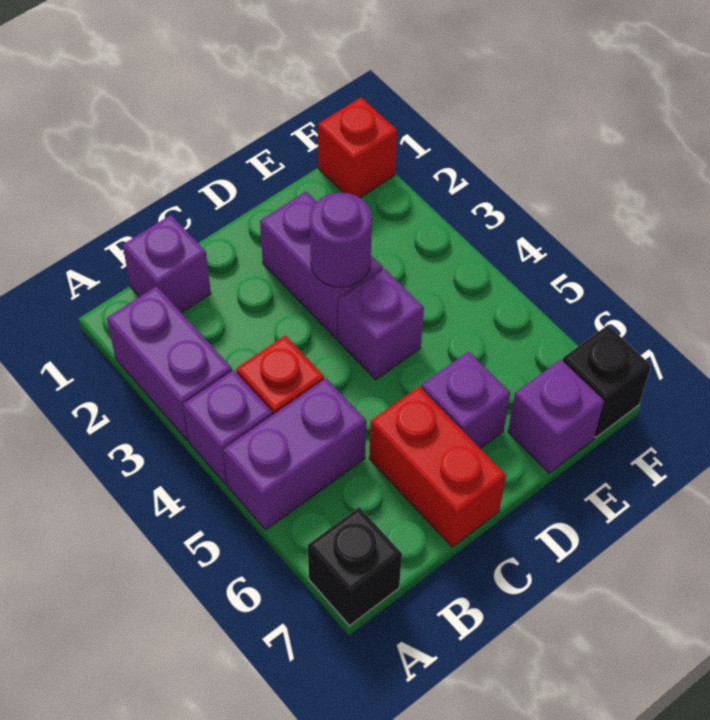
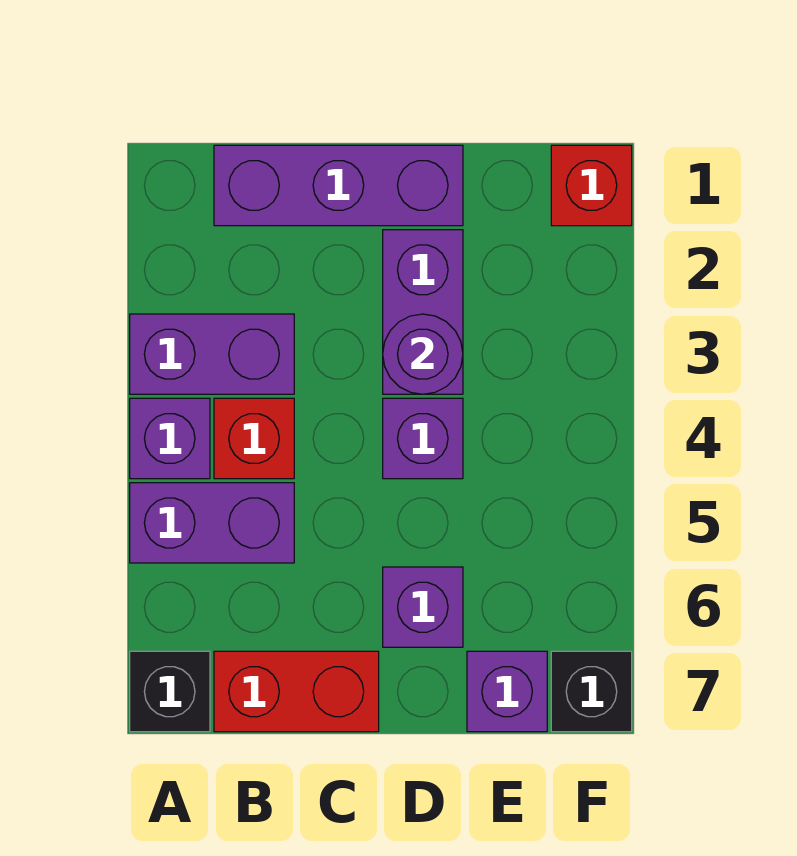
purple 1x2 brick [107,286,232,440] -> purple 1x2 brick turned to [130,314,294,394]
purple 1x1 brick [123,215,211,313] -> purple 1x3 brick [214,145,463,226]
red 1x2 brick [369,387,506,547] -> red 1x2 brick turned to [214,651,379,732]

